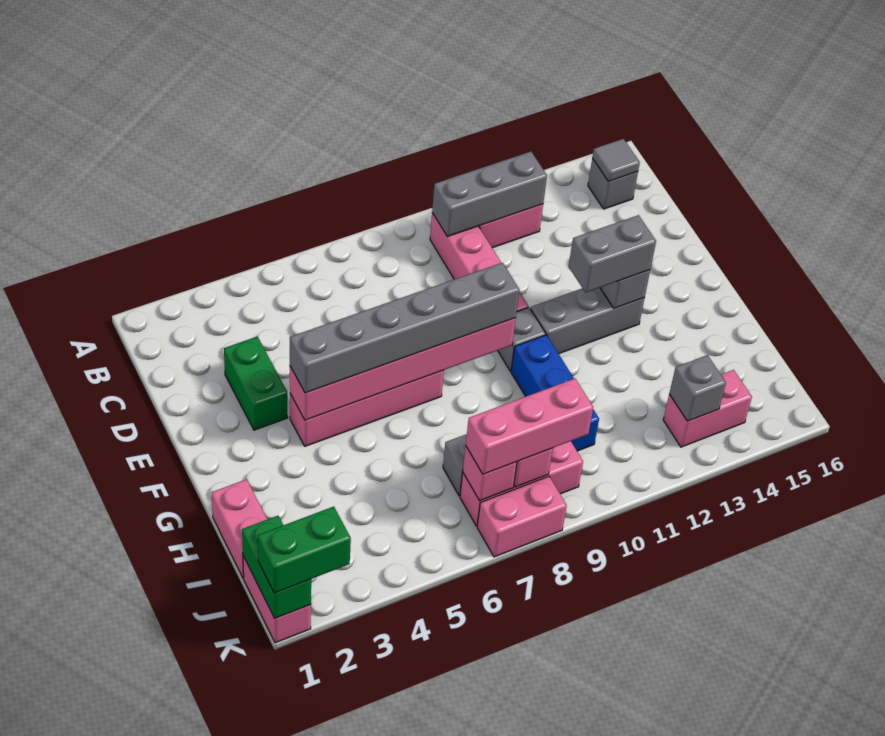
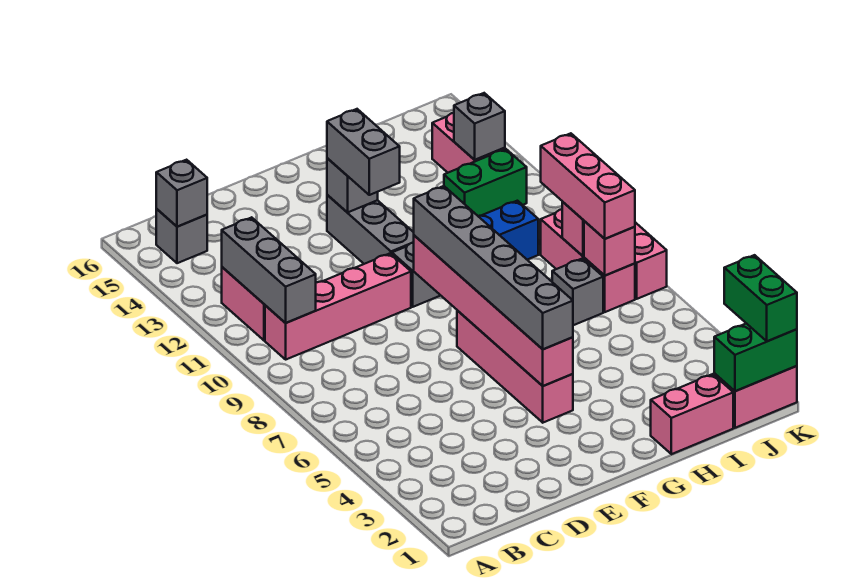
grey 1x1 tile [592,139,640,181] -> grey 1x1 brick [156,160,207,227]
green 1x2 brick [224,336,288,430] -> green 1x2 brick moved to [444,149,527,216]

